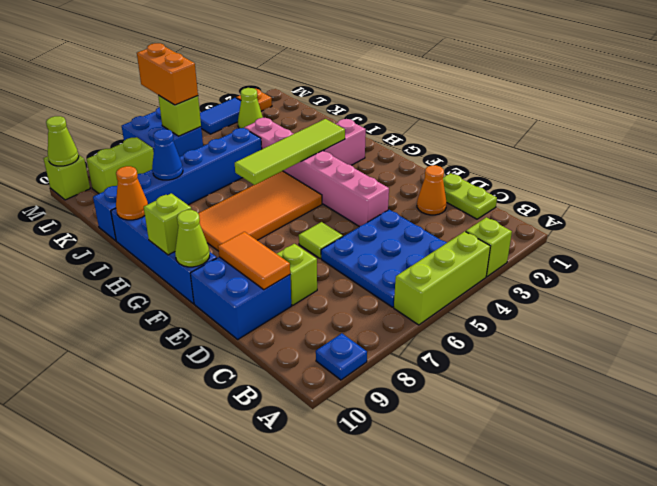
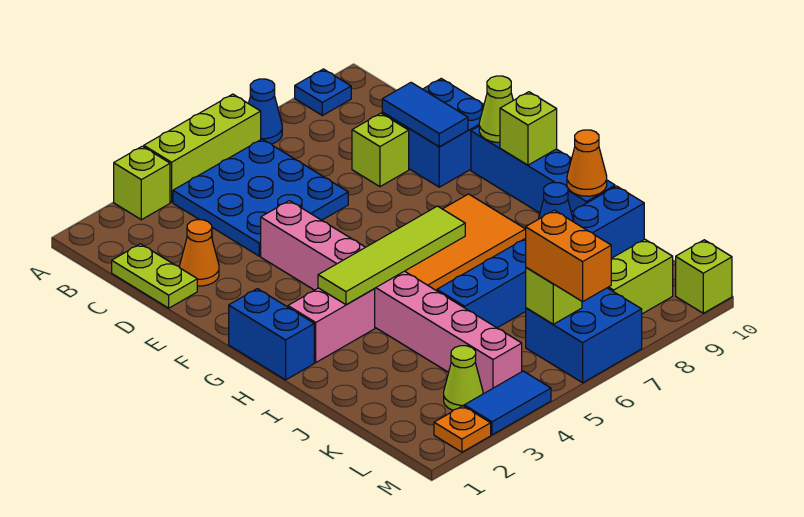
none -> blue 1x1 cone [248,79,282,144]
orange 1x2 tile [218,232,290,290] -> blue 1x2 tile [382,83,468,147]
pink 1x6 brick [244,118,389,227] -> pink 1x8 brick [261,201,522,394]
lime 1x1 tile [299,222,343,259] -> none
none -> blue 1x2 brick [229,289,314,380]
lime 1x1 cone [46,116,79,166] -> none

